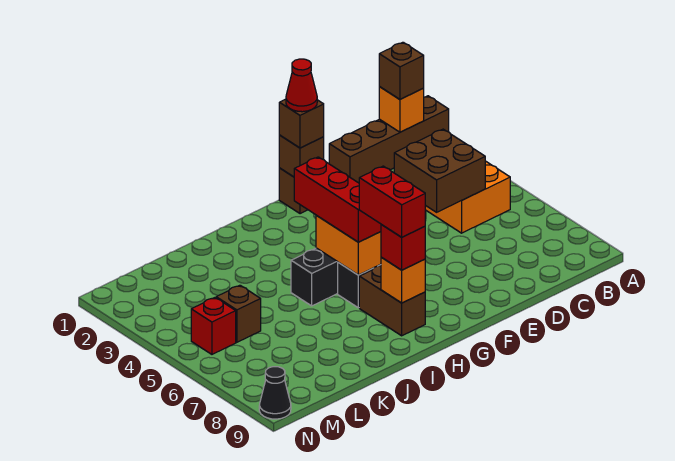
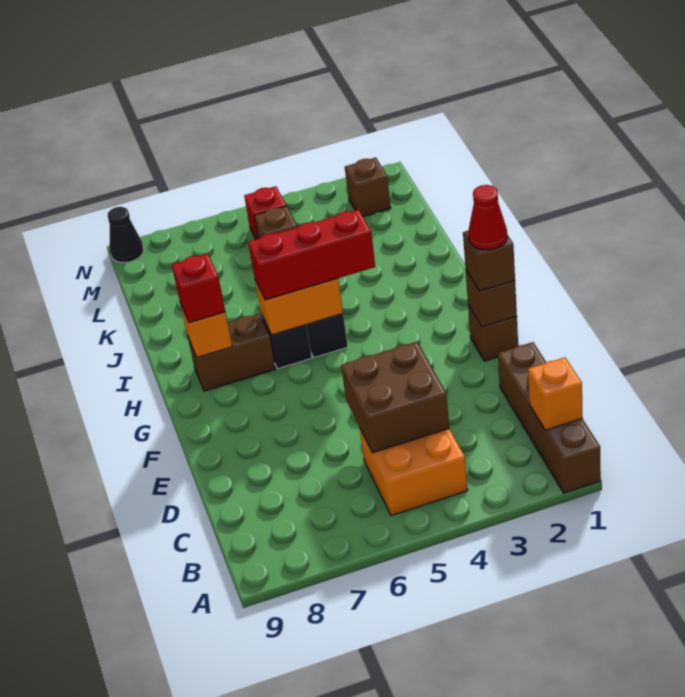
brown 1x1 brick [379,42,424,99] -> brown 1x1 brick moved to [345,157,391,217]
red 1x2 brick [359,166,425,237] -> none

